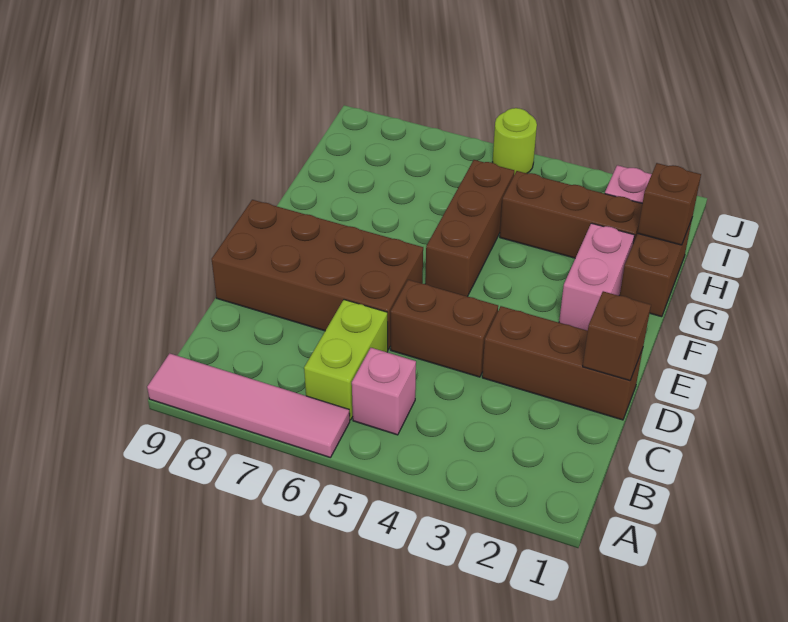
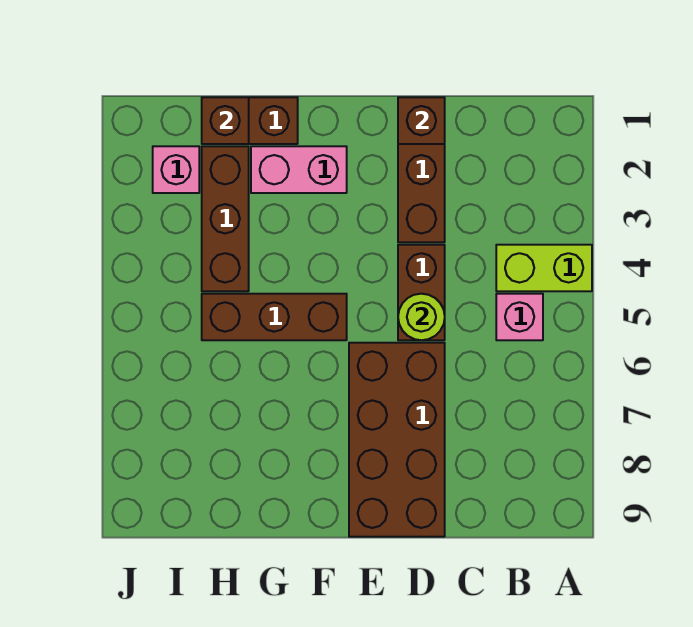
pink 1x4 tile [147,353,350,458] -> none
lime 1x2 brick [304,300,388,420] -> lime 1x2 brick moved to [496,245,592,291]
lime 1x1 round brick [492,108,537,175] -> lime 1x1 round brick moved to [398,294,445,340]

